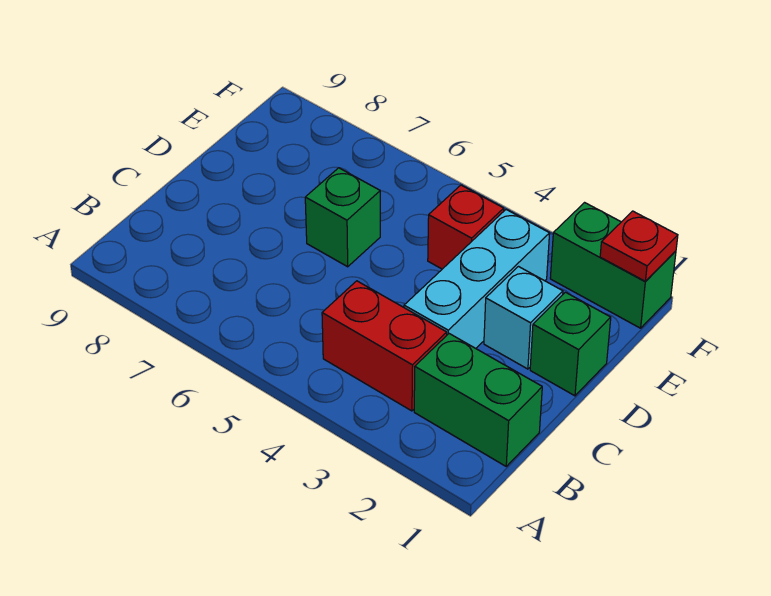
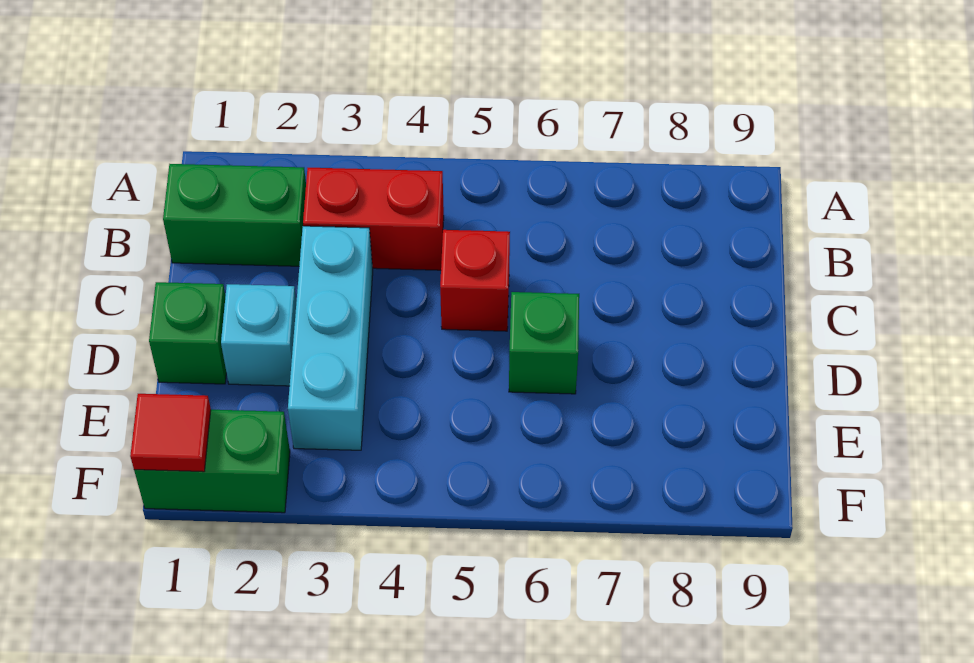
red 1x1 brick [428,185,504,269] -> red 1x1 brick moved to [440,230,510,331]
red 1x1 plate [600,211,678,281] -> red 1x1 tile [130,394,211,472]

